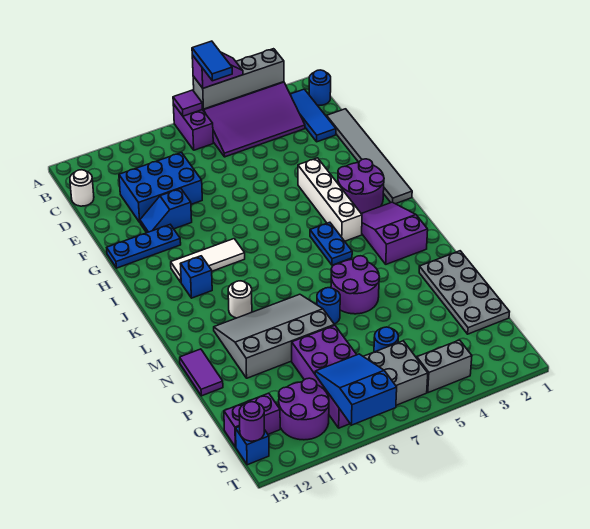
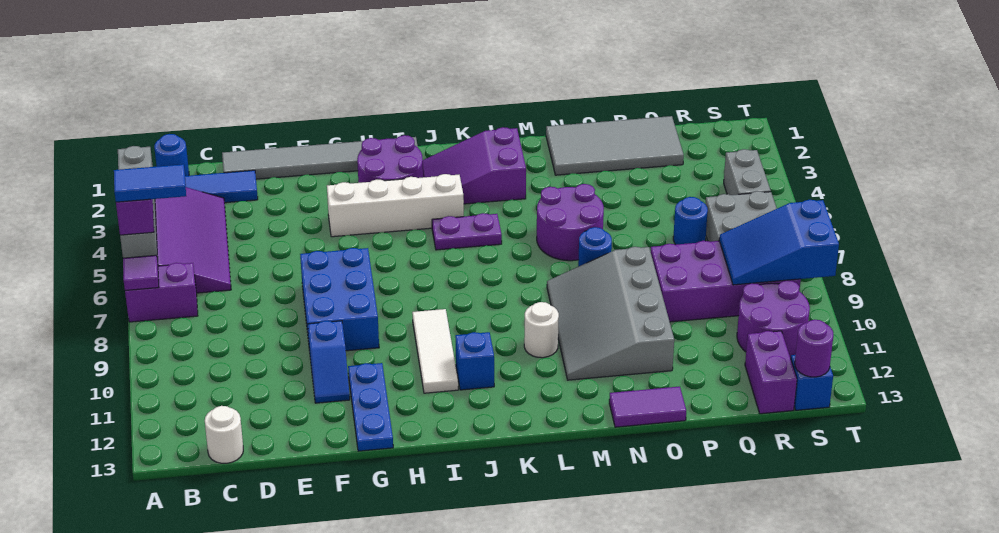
blue 2x3 brick [119,153,202,222] -> blue 2x3 brick moved to [300,248,379,351]
blue 1x2 plate [310,222,352,265] -> purple 1x2 plate [432,213,502,250]
grey 2x4 plate [419,251,509,334] -> grey 2x4 tile [546,116,684,175]

